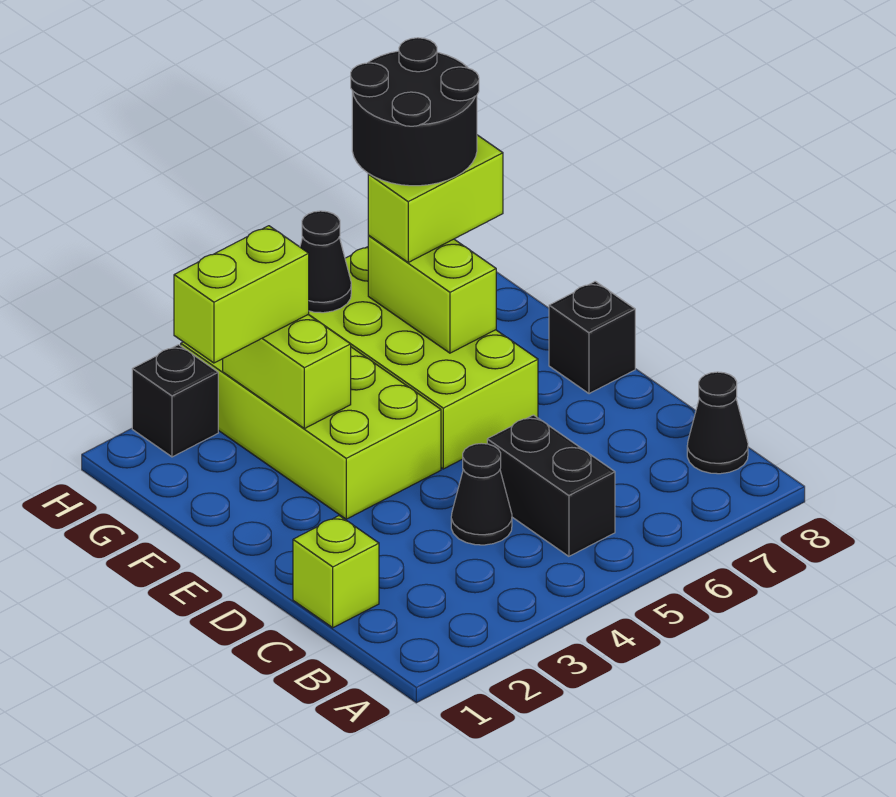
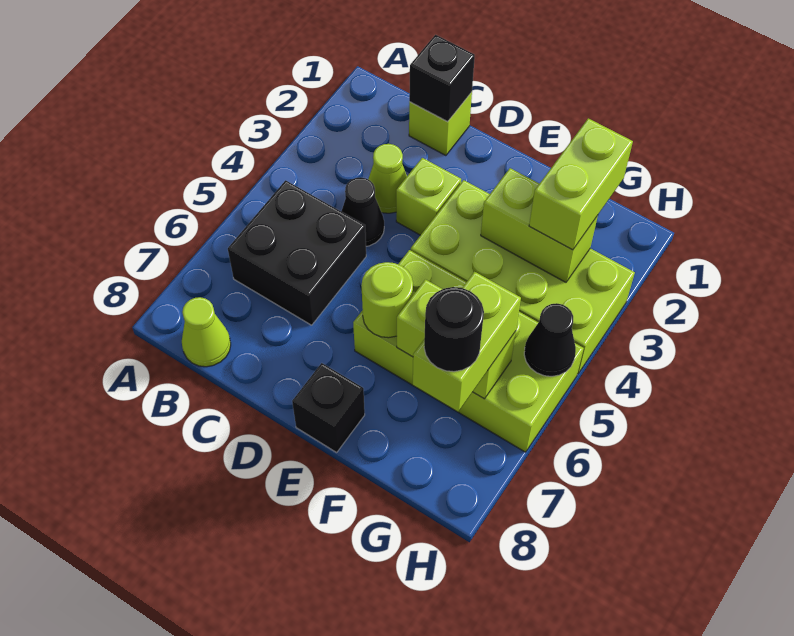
black 1x2 brick [487,415,615,556] -> black 2x2 brick [228,180,366,325]
black 1x1 cone [687,372,748,474] -> lime 1x1 cone [182,297,231,367]
none -> lime 1x1 cone [368,144,407,213]
none -> lime 1x1 brick [396,158,461,235]
none -> lime 1x1 round brick [361,262,413,338]
black 2x2 round brick [351,38,479,186] -> black 1x1 round brick [424,287,484,372]
black 1x1 brick [132,345,218,457] -> black 1x1 brick moved to [409,35,475,121]

